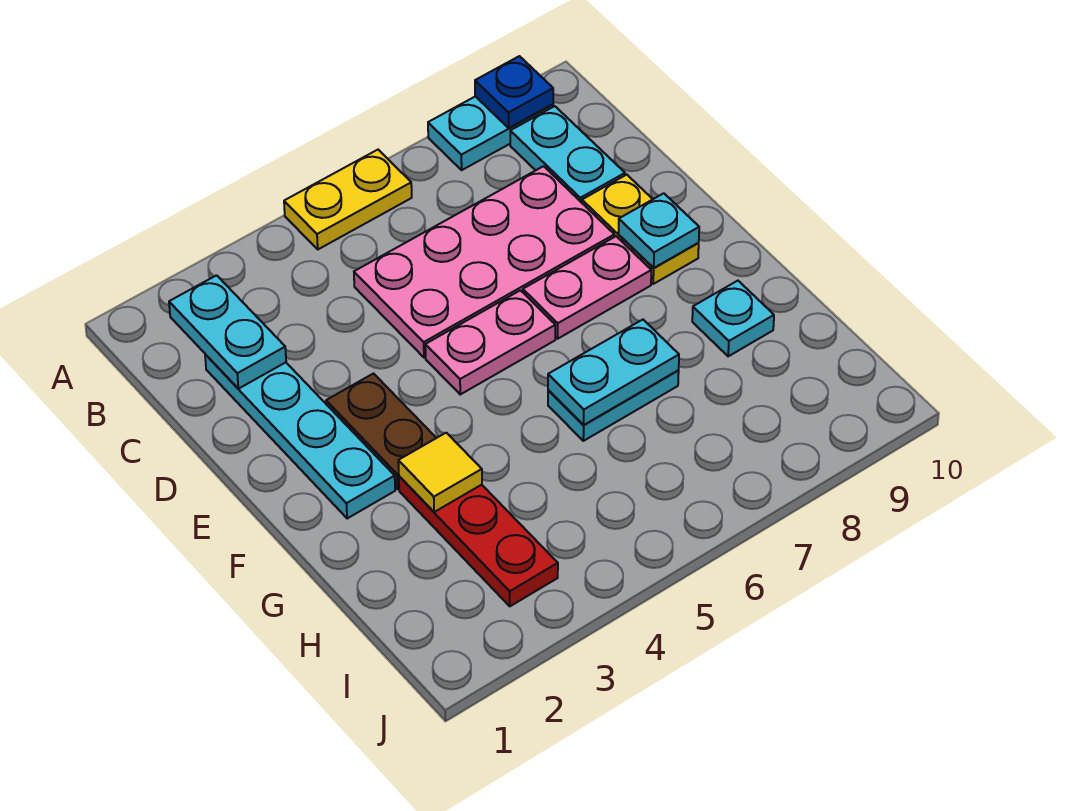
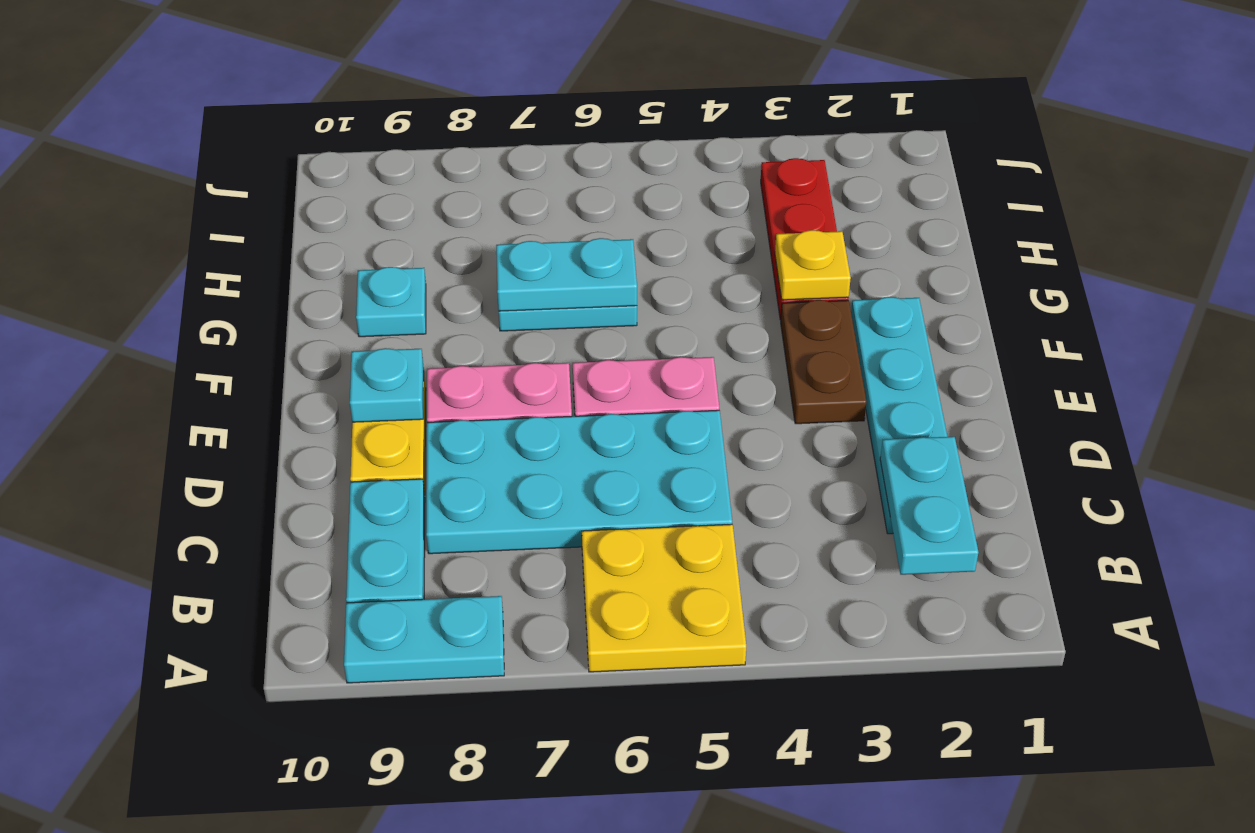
yellow 1x2 plate [284,150,412,249] -> yellow 2x2 plate [582,524,746,672]
blue 1x1 plate [475,56,553,128] -> none
pink 2x4 plate [354,166,614,358] -> cyan 2x4 plate [426,410,732,554]
yellow 1x1 tile [398,433,482,512] -> yellow 1x1 plate [775,230,851,300]

